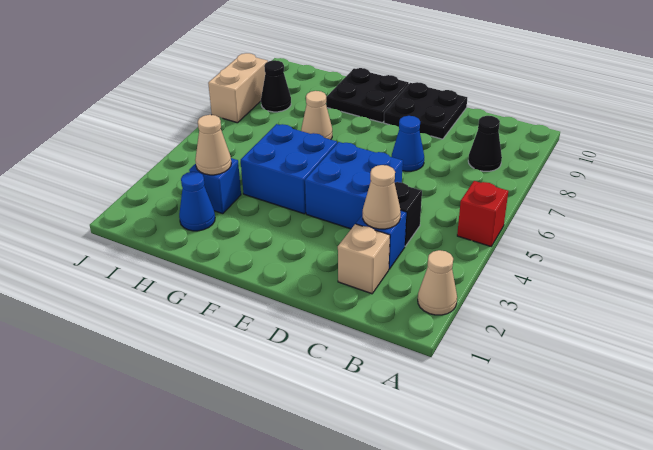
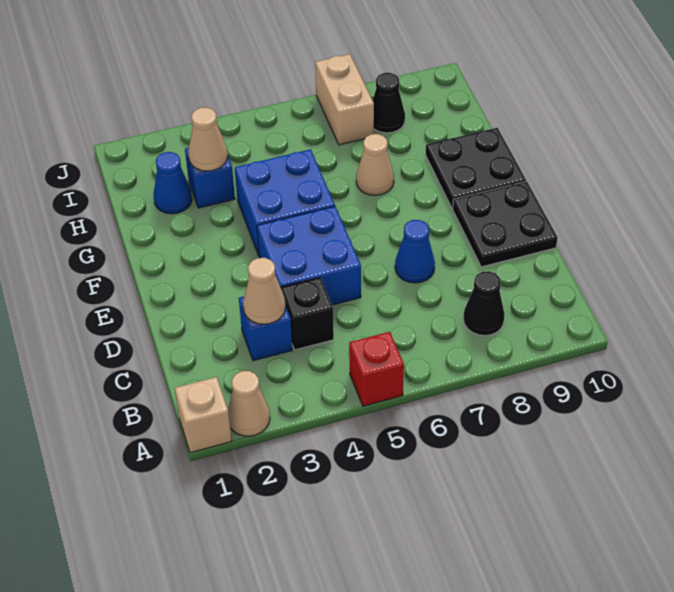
tan 1x1 brick [338,224,390,294] -> tan 1x1 brick moved to [175,377,232,453]
tan 1x2 brick [208,53,268,123] -> tan 1x2 brick turned to [315,54,374,145]

